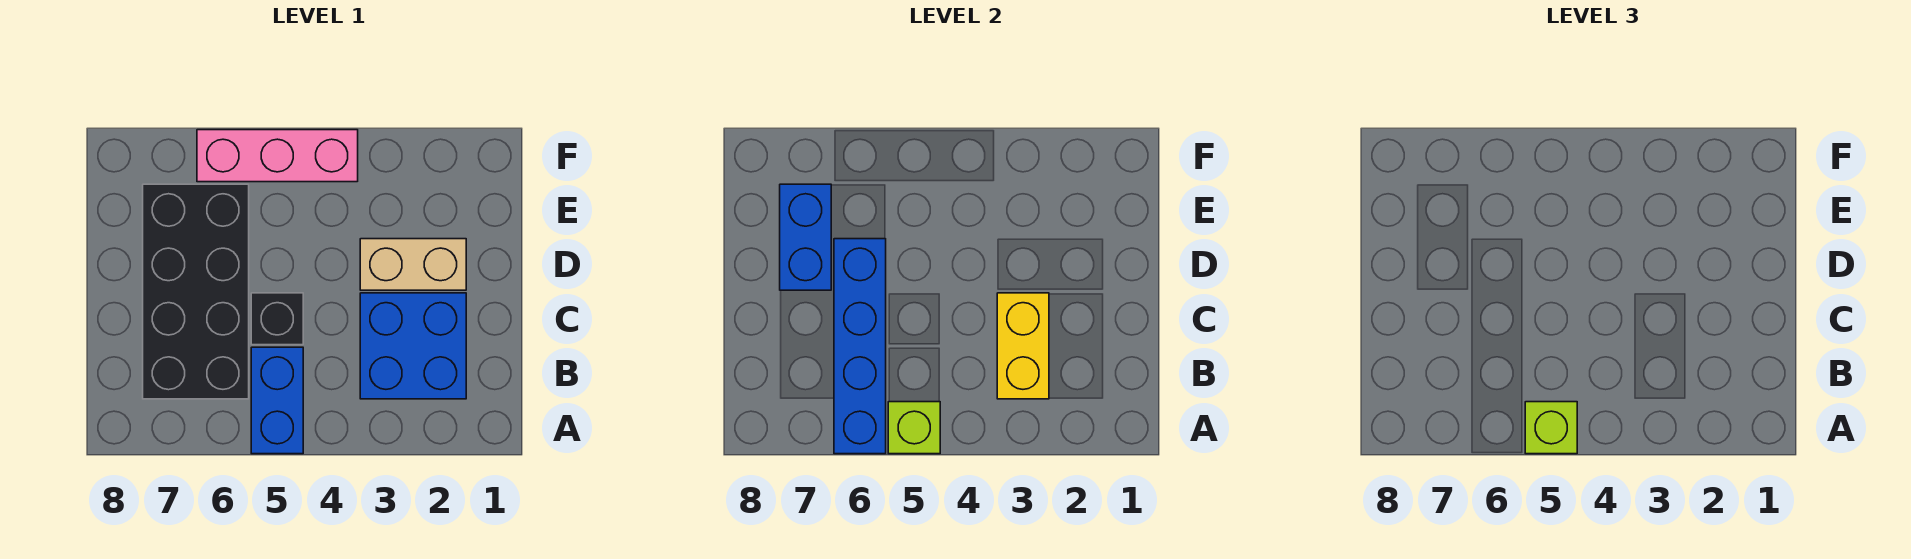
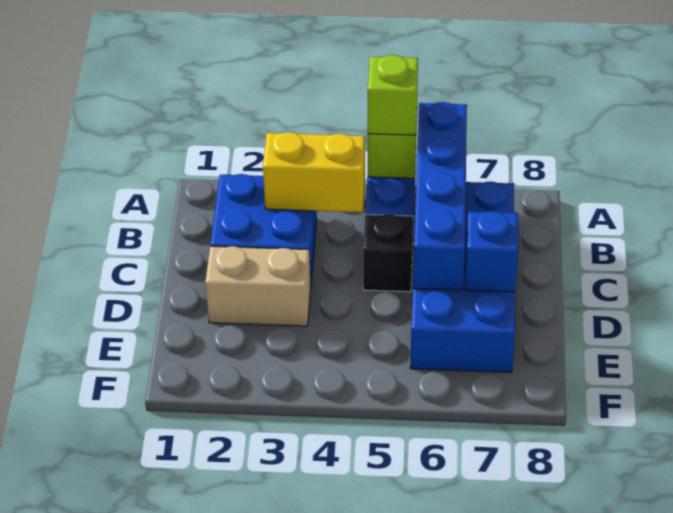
yellow 1x2 brick [997,293,1049,399] -> yellow 1x2 brick turned to [263,132,365,212]
black 2x4 brick [143,184,249,399] -> blue 2x4 brick [410,182,515,372]
blue 1x2 brick [780,184,831,290] -> blue 1x1 brick [465,211,518,292]
pink 1x3 brick [197,130,358,182] -> none

